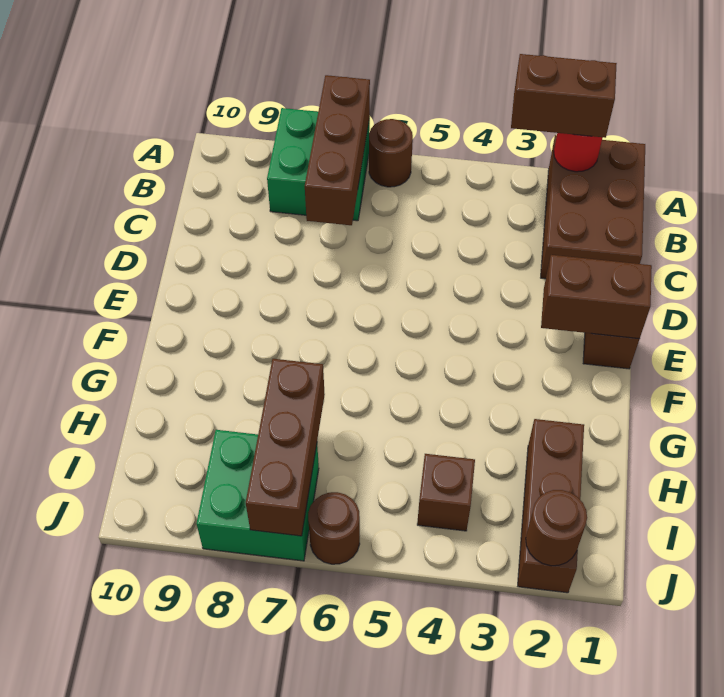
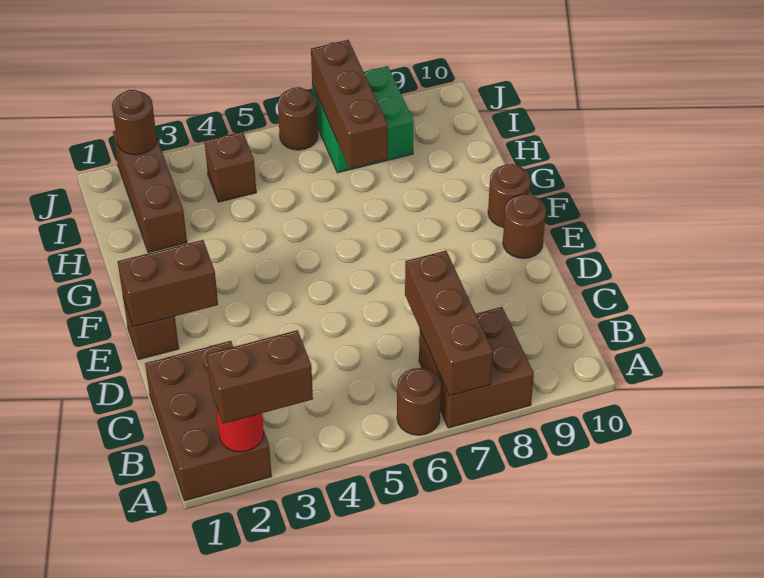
green 2x2 brick [267,108,370,221] -> brown 2x2 brick [419,307,534,428]
none -> brown 1x1 round brick [503,194,546,258]
none -> brown 1x1 round brick [488,164,530,227]

